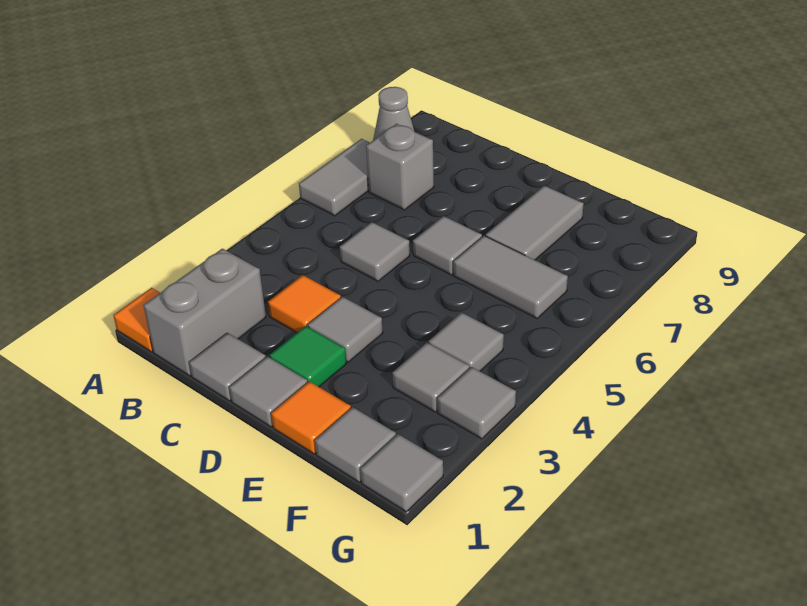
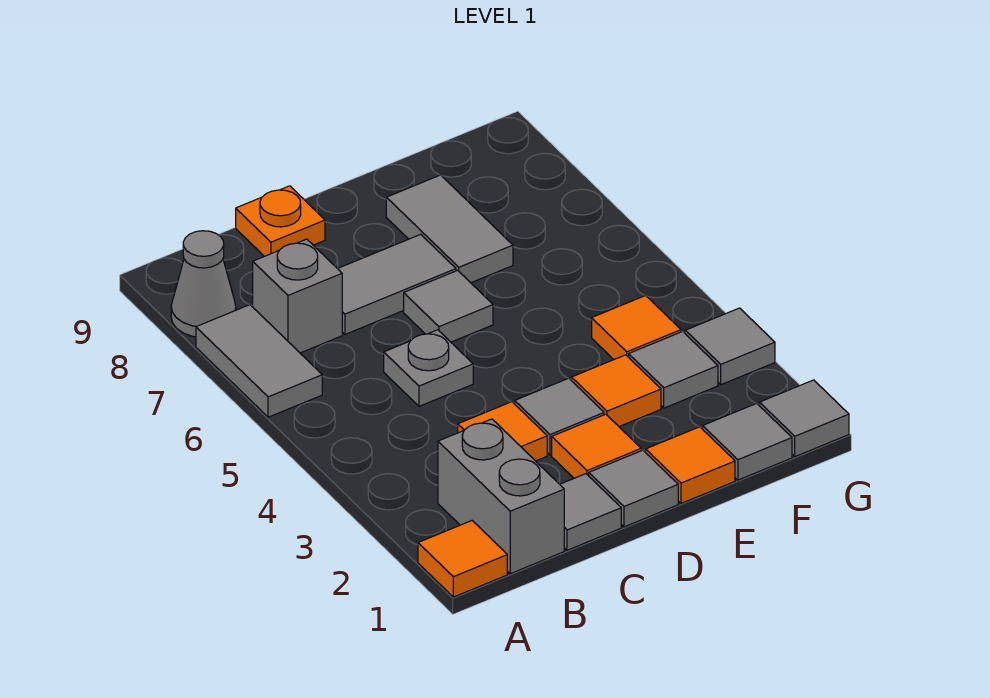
grey 1x1 tile [340,222,410,281] -> grey 1x1 plate [384,330,473,406]
none -> orange 1x1 plate [236,186,325,256]
green 1x1 tile [269,326,347,387] -> orange 1x1 tile [552,414,641,478]
none -> orange 1x1 tile [572,355,661,427]
grey 1x2 tile [454,236,568,318] -> grey 1x2 tile moved to [338,234,456,334]
grey 1x1 tile [429,312,504,371] -> orange 1x1 tile [592,295,681,359]

